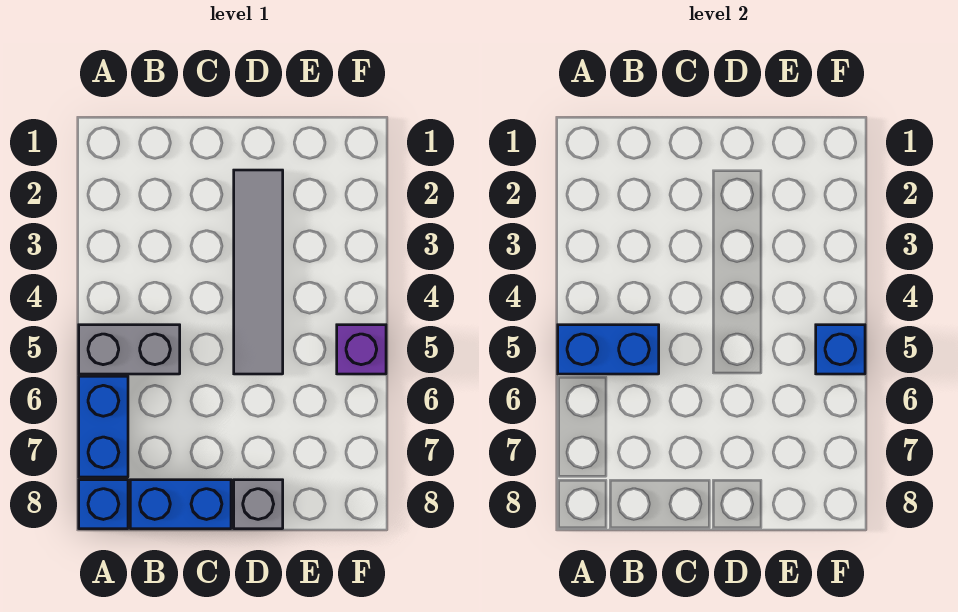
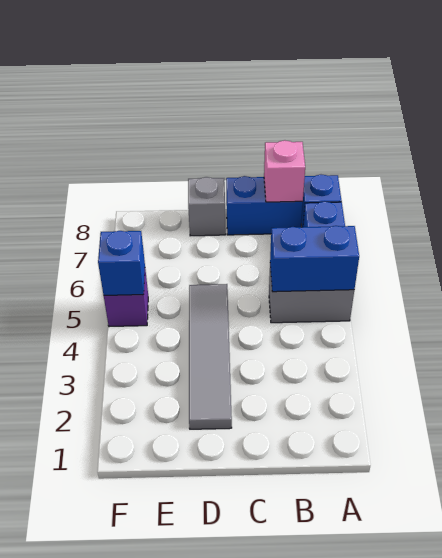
none -> pink 1x1 brick [264,140,305,202]

